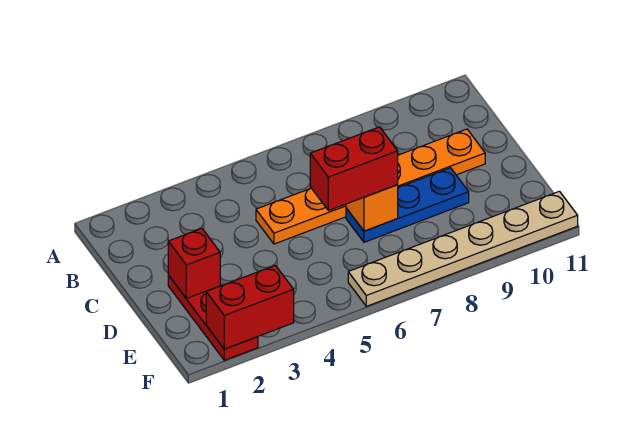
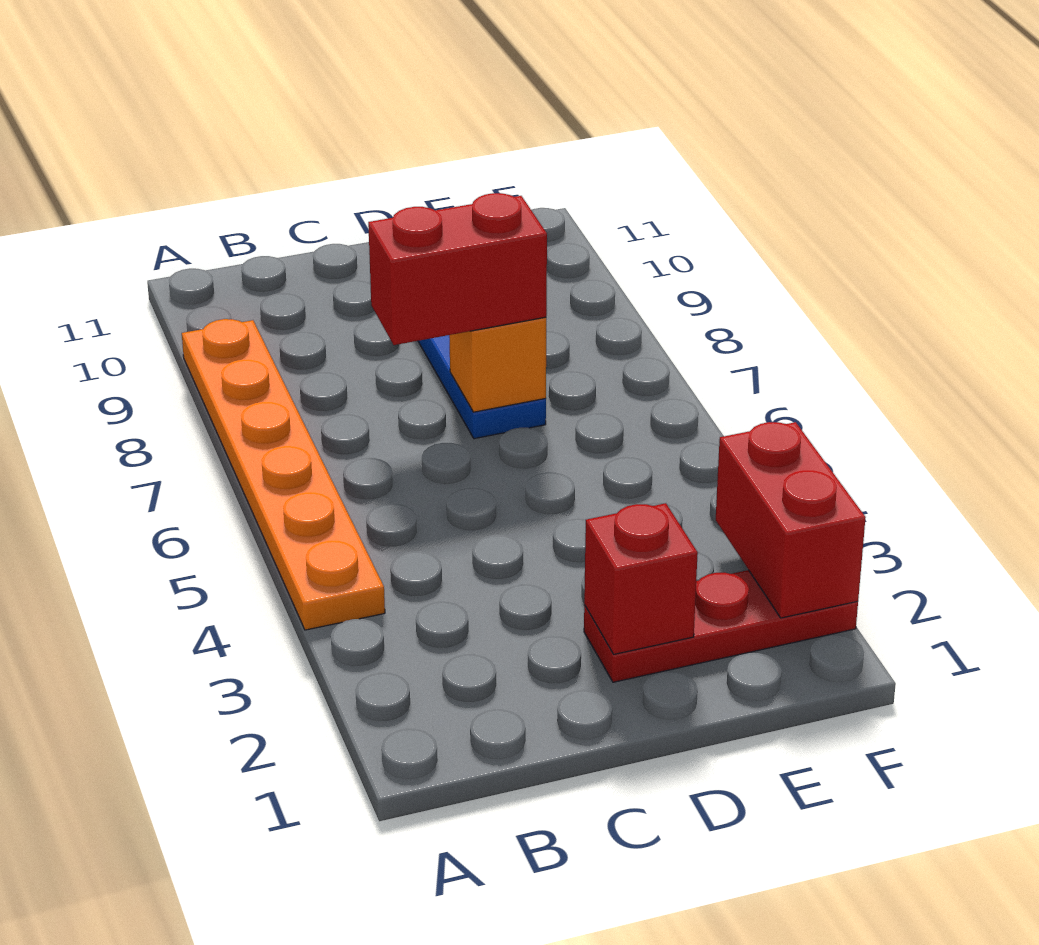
orange 1x6 plate [256,129,485,244] -> orange 1x6 plate moved to [182,319,385,630]
red 1x2 brick [310,127,398,211] -> red 1x2 brick turned to [368,193,547,345]
tan 1x6 plate [348,191,578,306] -> none

